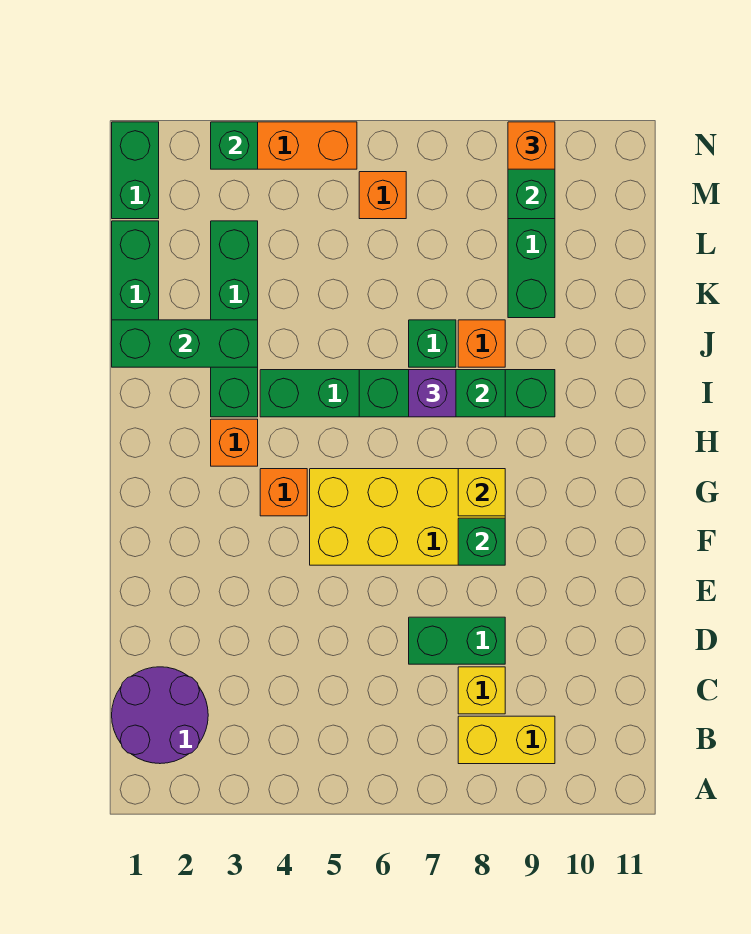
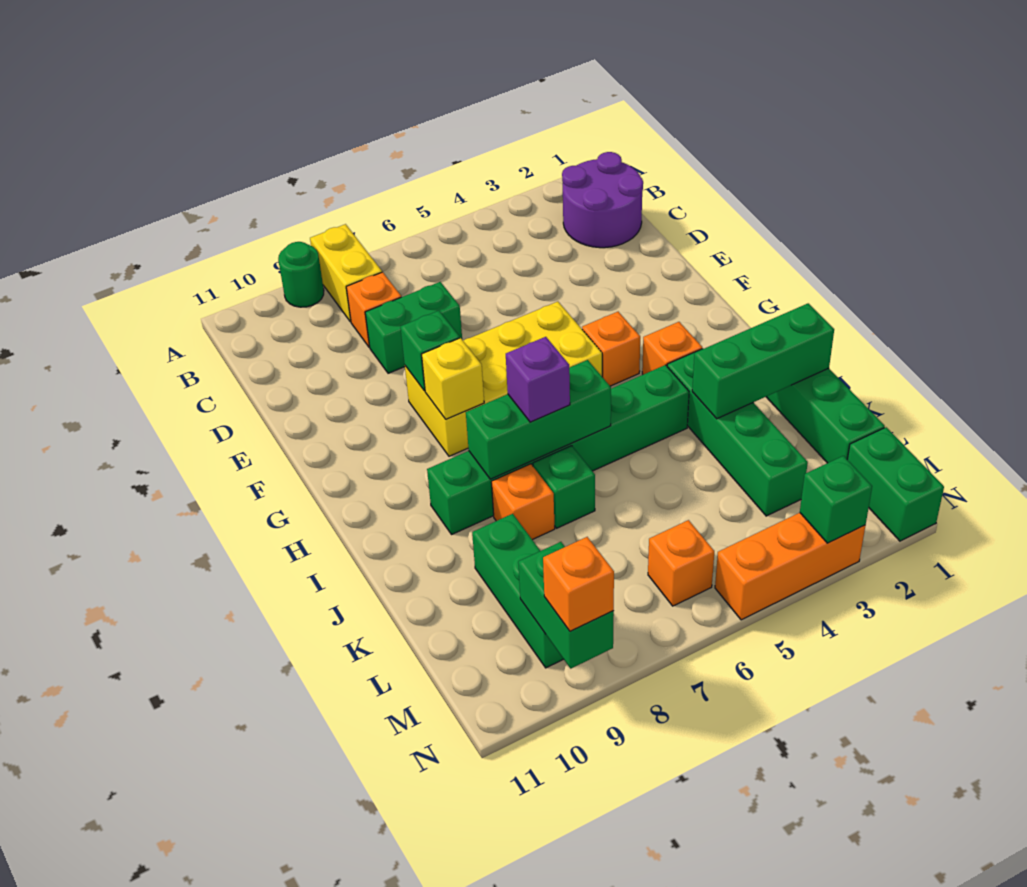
none -> green 1x1 round brick [278,242,324,307]
yellow 1x2 brick [458,716,555,764] -> yellow 1x2 brick turned to [310,224,382,322]
yellow 1x1 brick [458,667,505,714] -> orange 1x1 brick [346,272,401,347]

